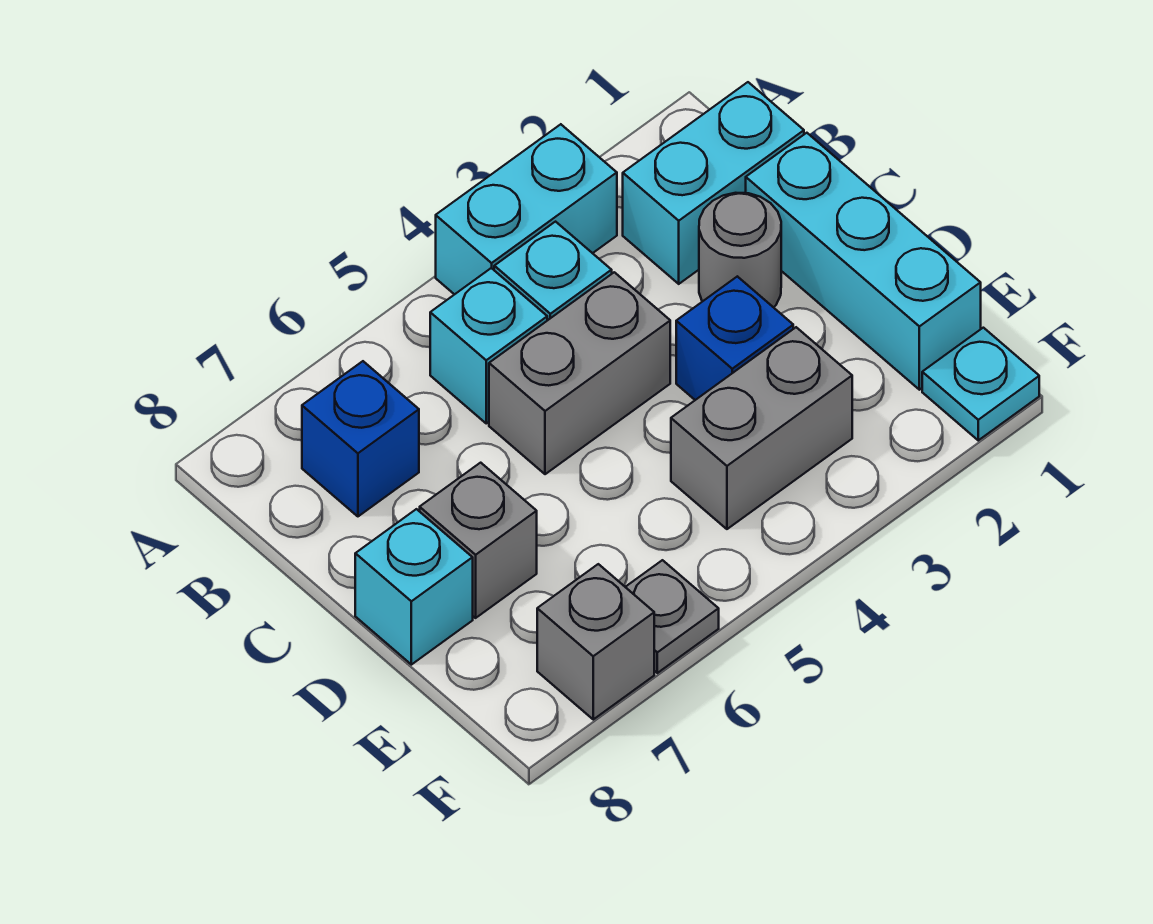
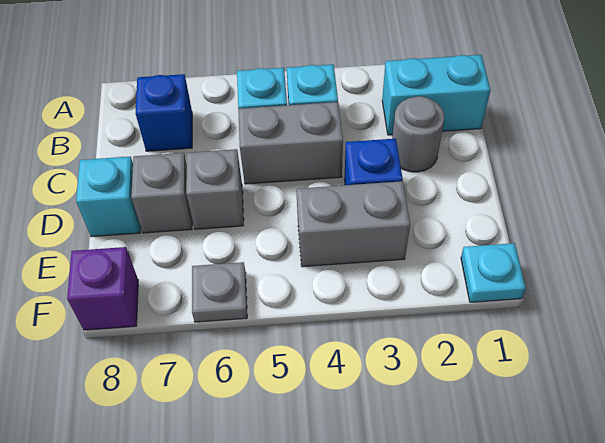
cyan 1x2 brick [436,124,617,295] -> none
cyan 1x3 brick [746,133,981,390] -> none
grey 1x1 brick [537,564,654,719] -> grey 1x1 brick moved to [186,149,244,229]
none -> purple 1x1 brick [67,247,138,330]

